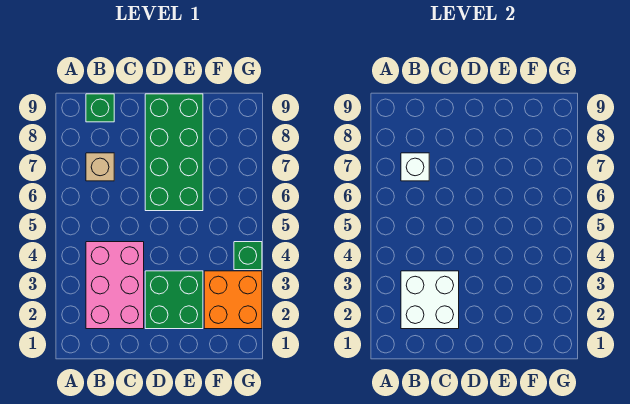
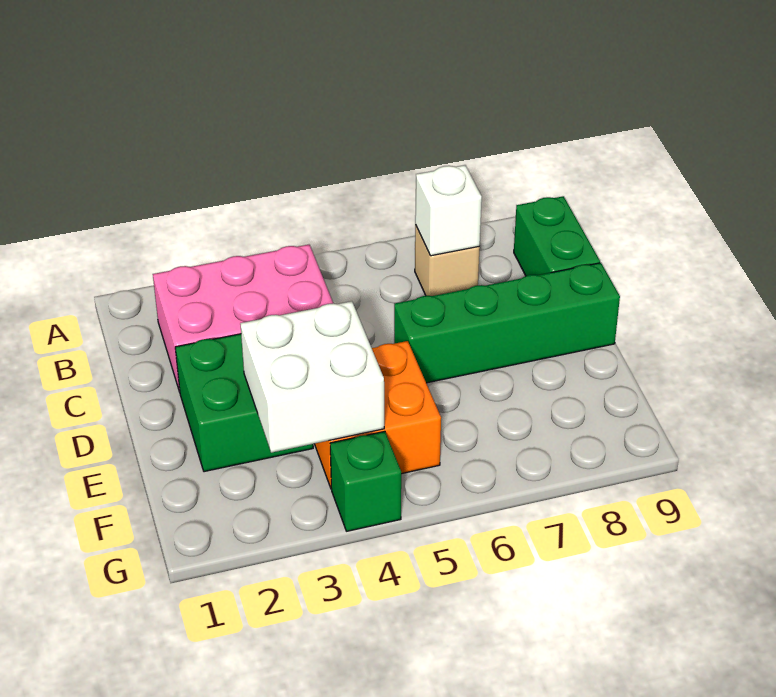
white 2x2 brick [401,271,459,329] -> white 2x2 brick moved to [240,301,384,453]
green 1x1 brick [86,94,114,122] -> green 1x2 brick [514,196,600,276]
green 2x4 brick [145,94,203,211] -> green 1x4 brick [394,263,620,383]
orange 2x2 brick [204,271,262,329] -> orange 2x2 brick moved to [315,341,441,489]

